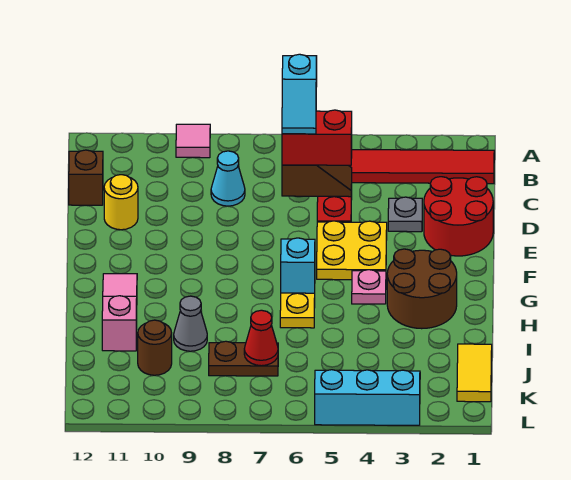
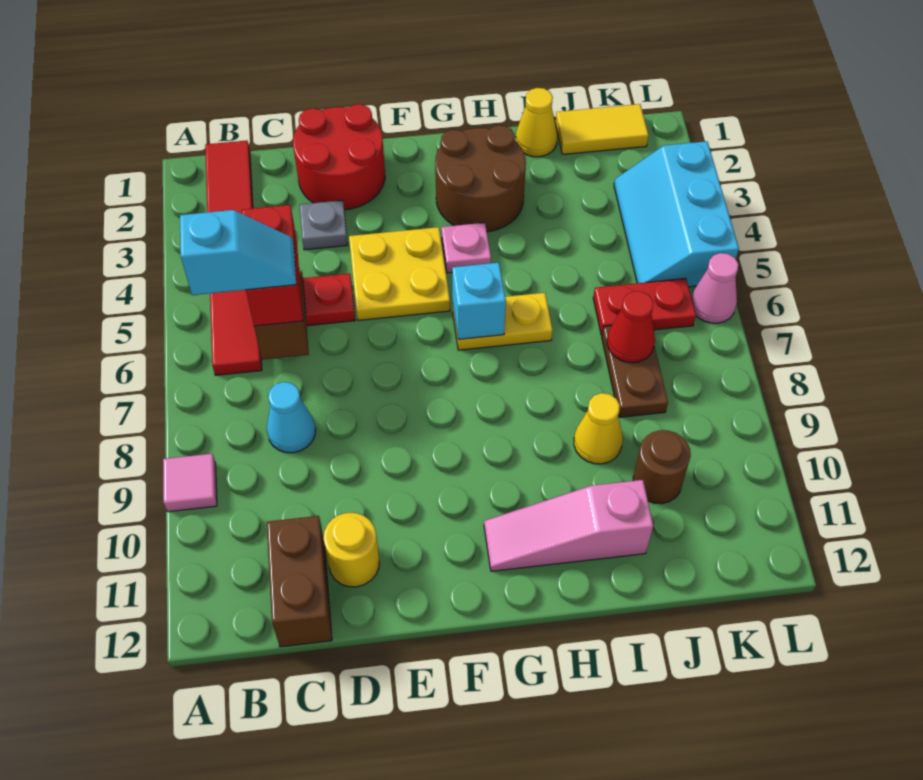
brown 1x1 brick [69,150,103,205] -> brown 1x2 brick [267,516,332,647]
none -> yellow 1x1 cone [516,88,557,157]
grey 1x1 cone [174,296,207,351] -> yellow 1x1 cone [574,393,623,464]
none -> red 1x2 plate [593,278,696,335]
none -> pink 1x1 cone [691,253,738,323]

